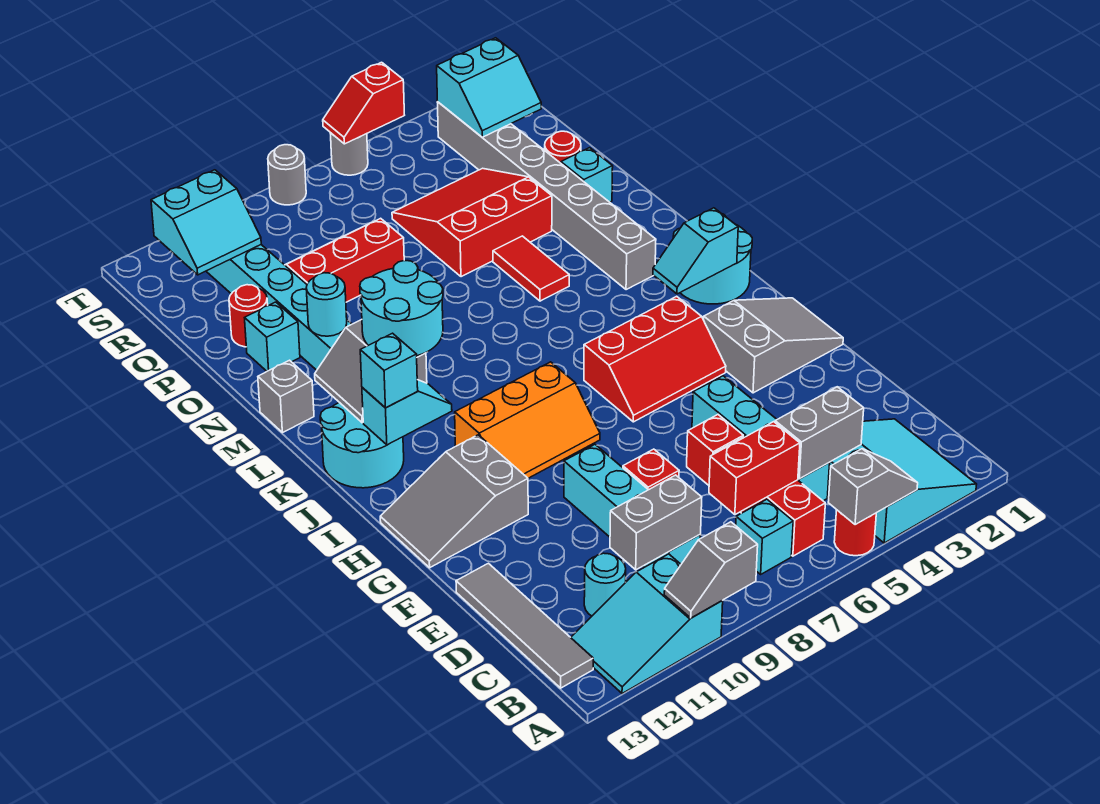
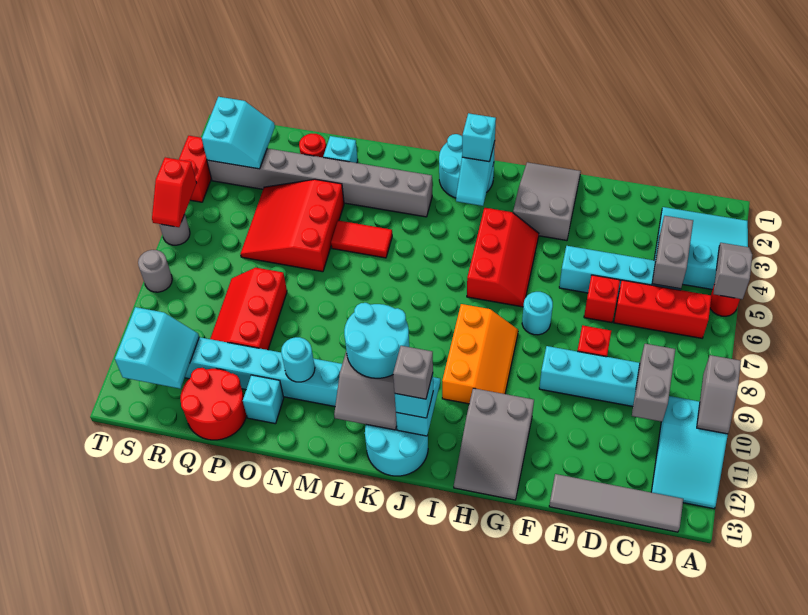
cyan 1x1 brick [736,499,793,574] -> cyan 1x1 brick moved to [462,113,496,162]
red 1x2 brick [709,422,800,515] -> red 1x2 brick moved to [179,136,211,202]
cyan 1x1 round brick [584,553,626,616] -> cyan 1x1 round brick moved to [522,292,553,335]
grey 1x1 brick [258,360,314,433] -> grey 1x1 brick moved to [393,346,433,399]
red 1x1 round brick [229,285,268,347] -> red 2x2 round brick [180,368,247,440]

